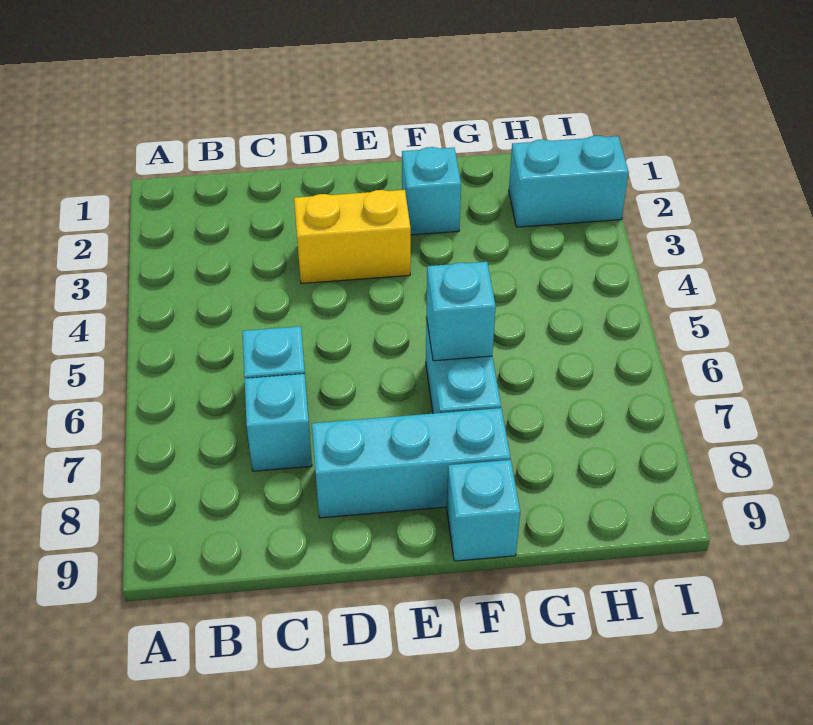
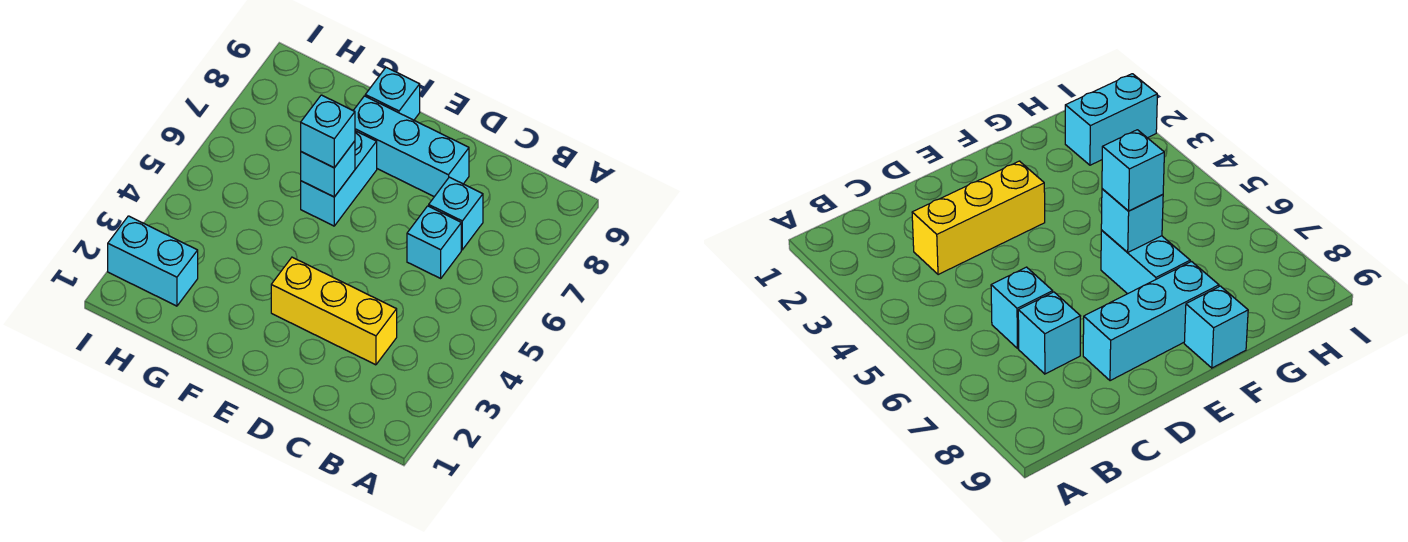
yellow 1x2 brick [294,190,411,284] -> yellow 1x3 brick [271,257,397,365]
cyan 1x1 brick [402,147,461,235] -> cyan 1x1 brick moved to [301,95,355,168]

